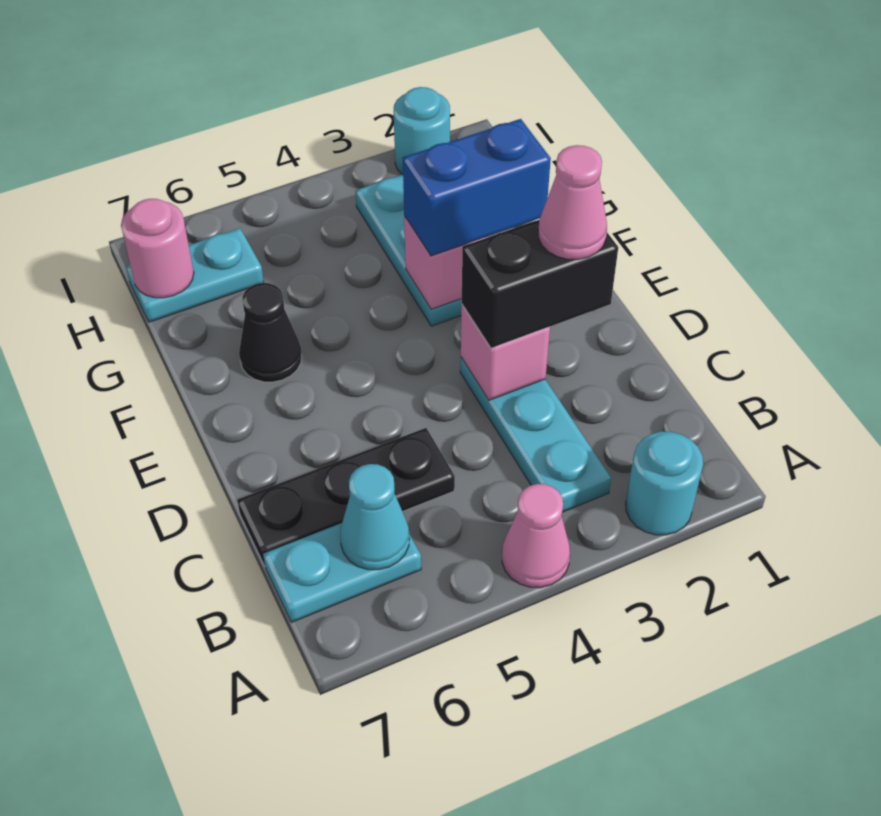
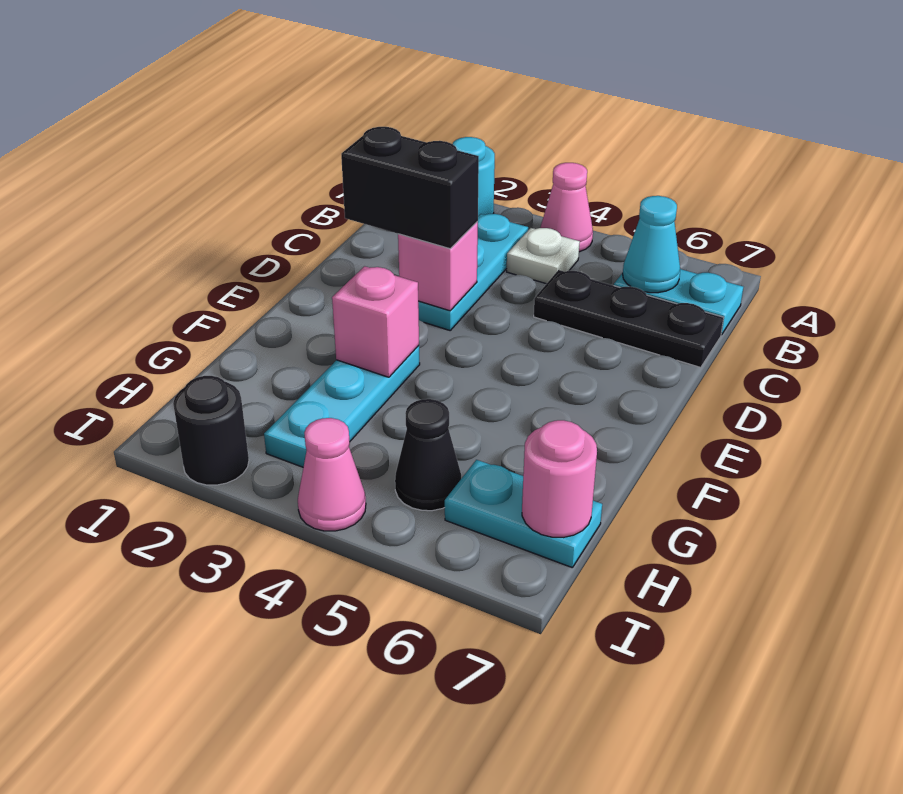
none -> white 1x1 plate [507,228,580,284]
pink 1x1 cone [538,145,607,259] -> pink 1x1 cone moved to [298,418,366,531]
blue 1x2 brick [403,119,551,256] -> none
black 1x1 cone [239,283,302,382] -> black 1x1 cone moved to [395,399,461,511]
cyan 1x1 round brick [394,87,450,175] -> black 1x1 round brick [173,376,249,485]

